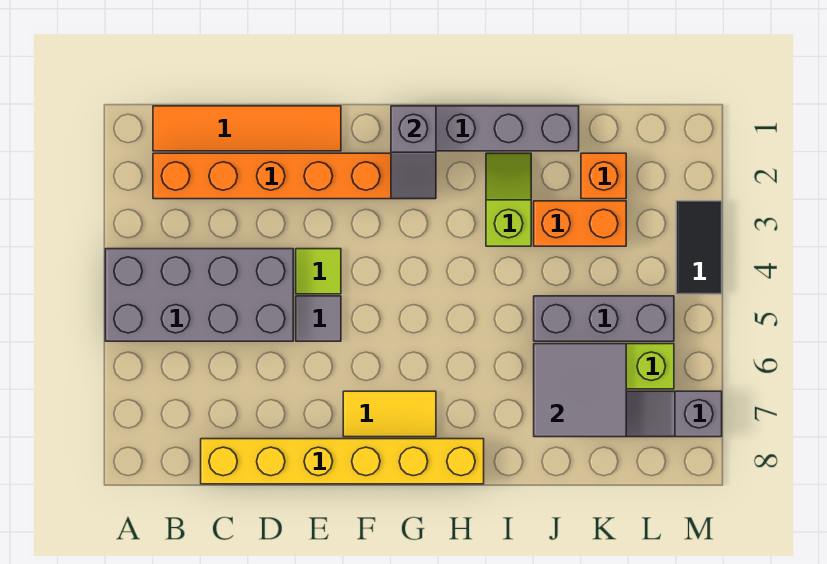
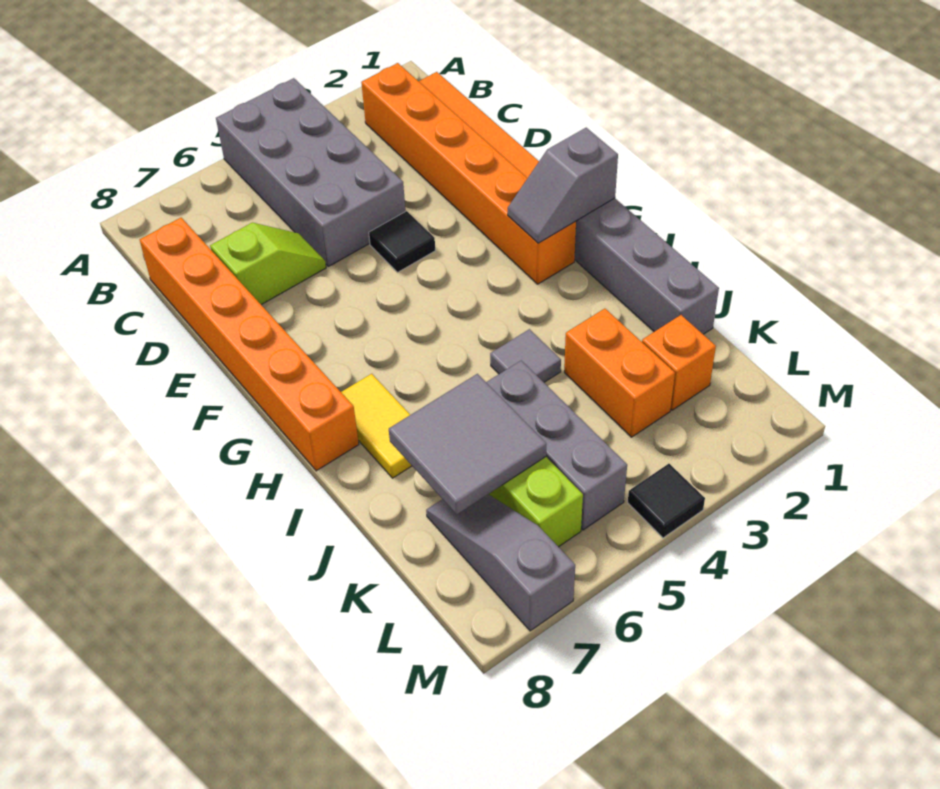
yellow 1x6 brick [201,439,484,484] -> orange 1x6 brick [140,218,359,471]
lime 1x1 tile [296,249,341,294] -> black 1x1 tile [369,211,435,272]
grey 1x1 tile [296,296,341,341] -> grey 1x1 tile moved to [490,329,561,382]
yellow 1x2 tile [343,391,436,437] -> yellow 1x2 tile moved to [341,374,412,478]
lime 1x2 slope [486,153,531,246] -> lime 1x2 slope moved to [210,223,326,305]
black 1x2 tile [676,201,722,294] -> black 1x1 tile [628,464,705,538]

